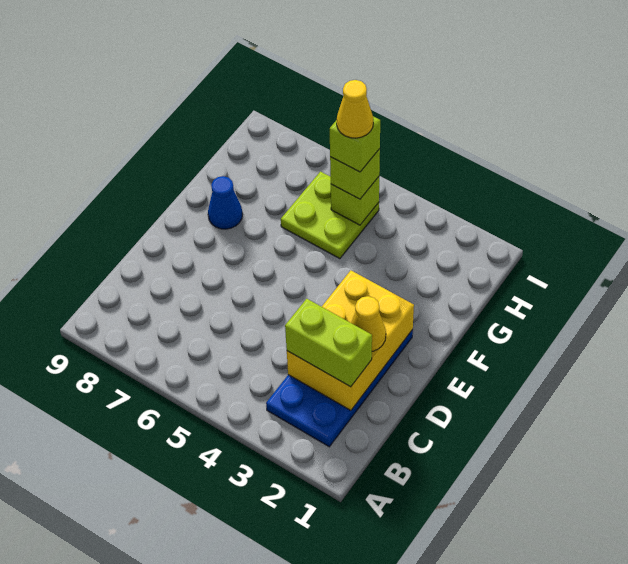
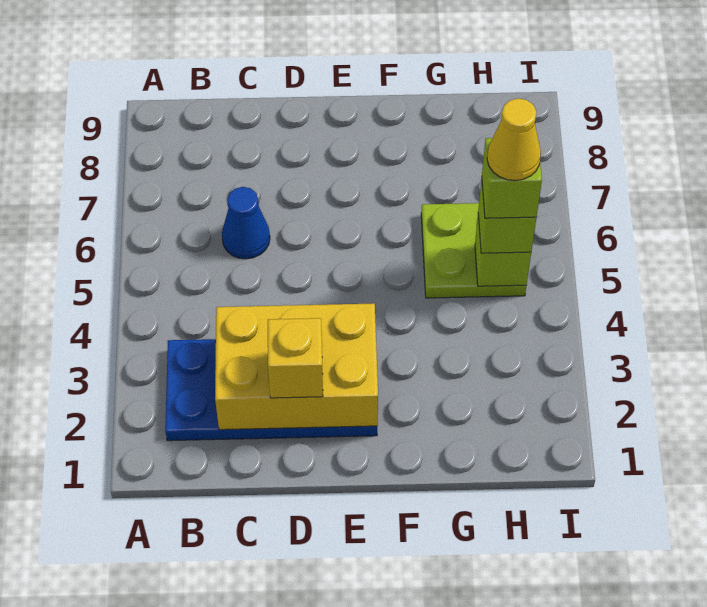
lime 1x2 brick [285,299,372,387] -> none
yellow 1x1 cone [351,296,386,351] -> yellow 1x1 brick [268,318,323,398]
blue 1x1 cone [208,176,242,229] -> blue 1x1 cone moved to [222,187,270,259]

